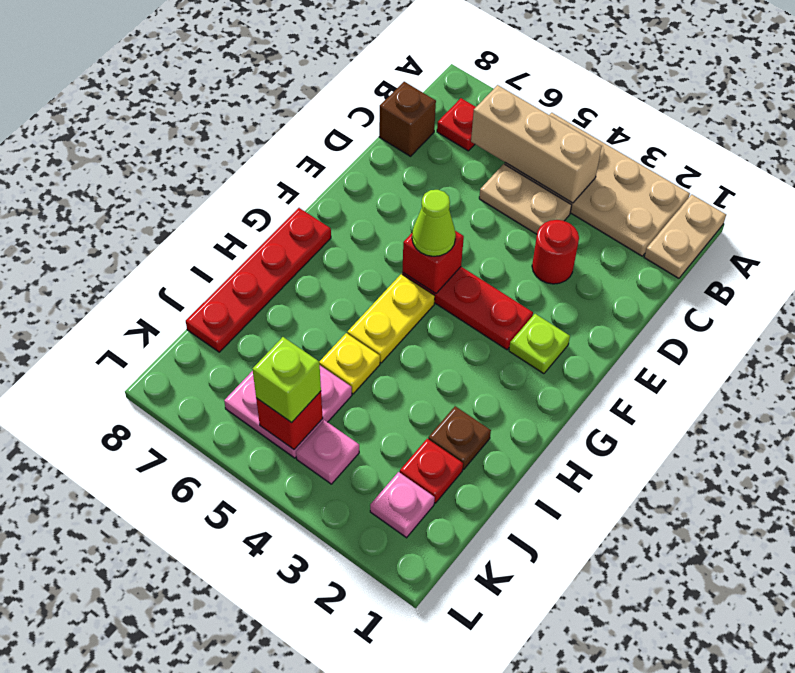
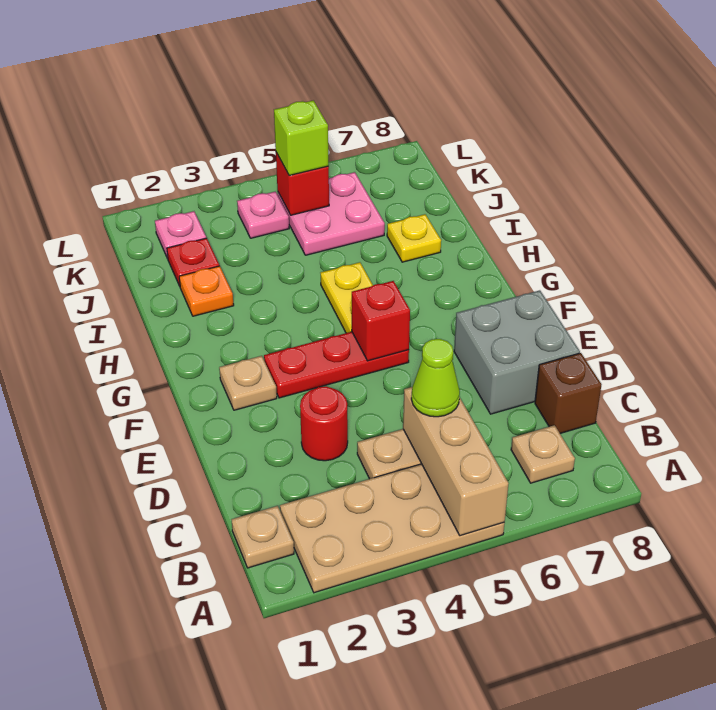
tan 1x2 plate [644,195,726,278] -> tan 1x1 plate [232,506,294,568]
tan 1x3 brick [471,85,602,203] -> tan 1x3 brick turned to [403,387,509,536]
red 1x1 plate [437,98,476,151] -> tan 1x1 plate [511,425,575,483]
none -> grey 2x2 brick [454,290,580,414]
lime 1x1 plate [509,314,570,374] -> tan 1x1 plate [219,356,277,410]
lime 1x1 cone [412,190,456,256] -> lime 1x1 cone moved to [411,339,460,417]
red 1x4 plate [186,208,331,352] -> none
brown 1x1 plate [428,406,491,469] -> orange 1x1 plate [179,266,234,316]
yellow 1x1 plate [319,333,380,394] -> yellow 1x1 plate moved to [387,214,441,262]

